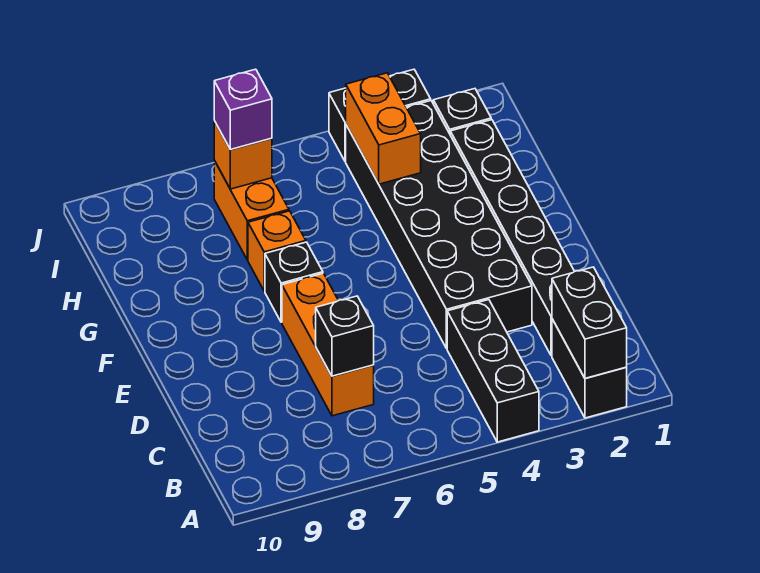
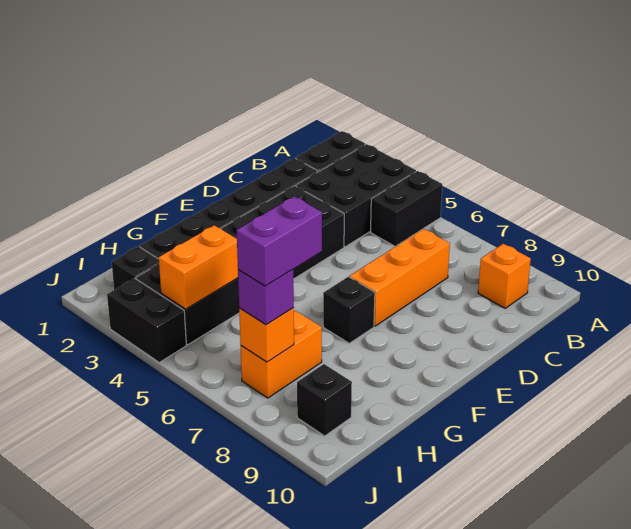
black 1x2 brick [552,267,627,378] -> black 1x2 brick moved to [371,171,442,246]
black 1x3 brick [447,300,539,442] -> black 2x3 brick [296,144,416,247]
black 1x1 brick [316,296,374,376] -> black 1x1 brick moved to [297,364,352,436]
orange 1x1 brick [248,211,306,291] -> orange 1x1 brick moved to [478,244,531,308]
none -> purple 1x2 brick [237,196,322,286]

